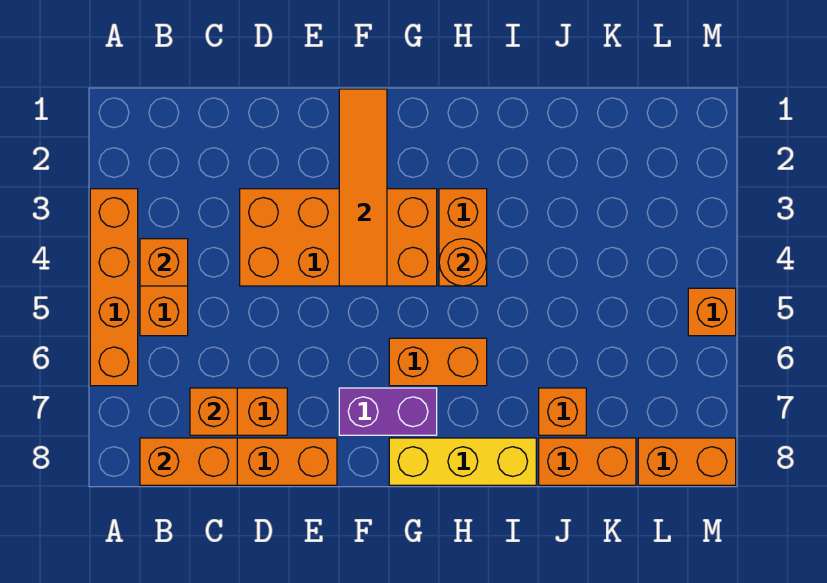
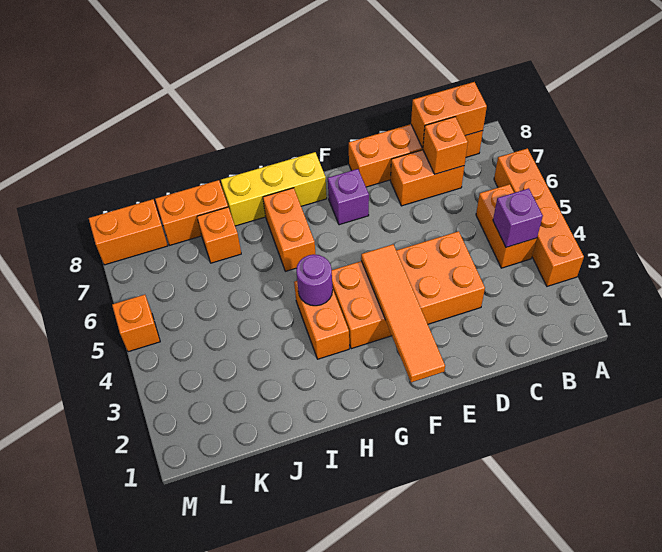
orange 1x1 brick [140,239,188,286] -> purple 1x1 brick [493,188,543,247]
purple 1x2 brick [339,388,437,435] -> purple 1x1 brick [328,169,369,225]
orange 1x2 brick [389,338,487,386] -> orange 1x2 brick turned to [263,188,316,271]
orange 1x1 round brick [439,239,487,286] -> purple 1x1 round brick [296,255,333,306]

